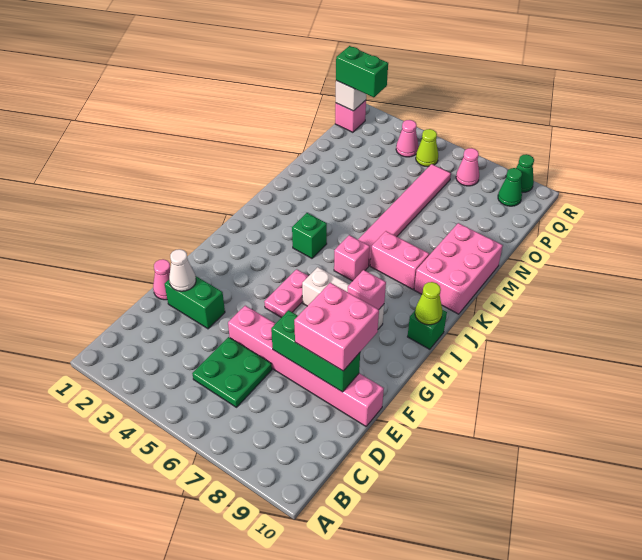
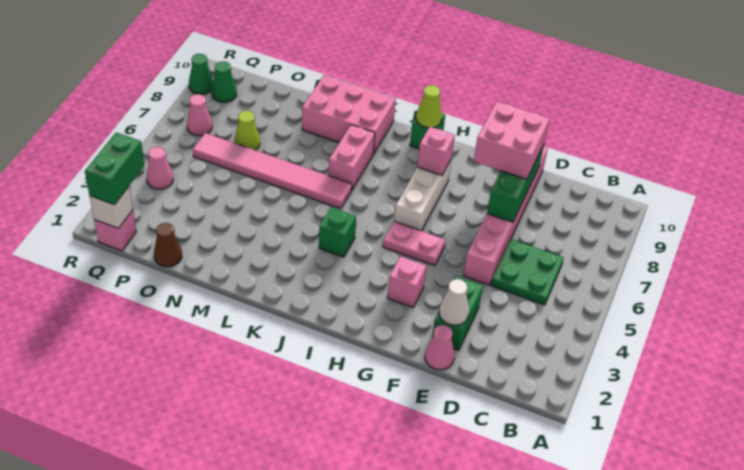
pink 1x1 brick [334,235,370,281] -> pink 1x1 brick moved to [387,256,426,307]
none -> brown 1x1 cone [154,223,182,267]
lime 1x1 cone [416,129,438,167] -> lime 1x1 cone moved to [235,111,260,150]

